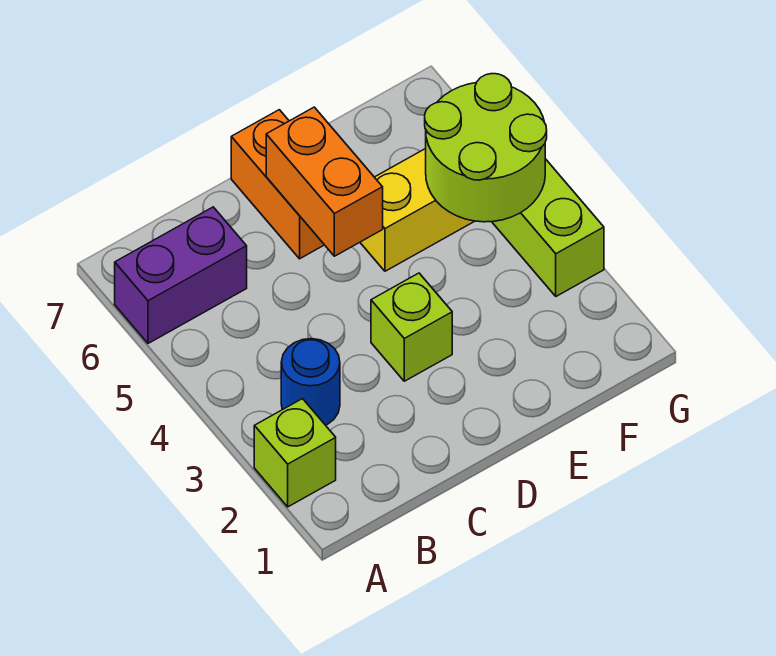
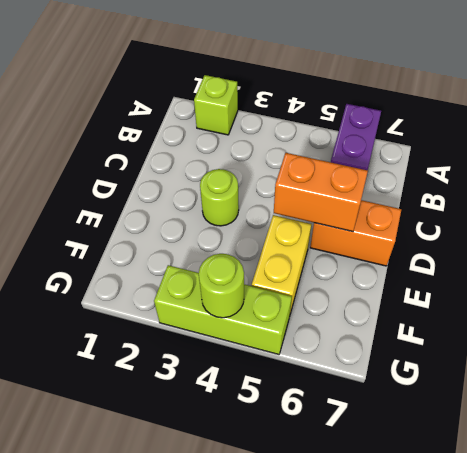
blue 1x1 round brick [281,339,340,425] -> none
lime 1x1 brick [371,273,452,381] -> lime 1x1 round brick [200,169,239,226]
lime 2x2 round brick [425,74,547,222] -> lime 1x1 round brick [199,254,244,318]

